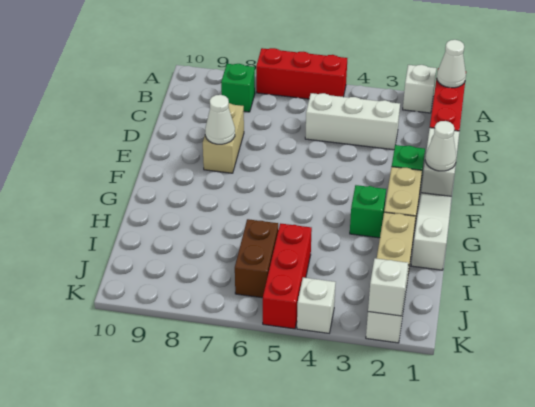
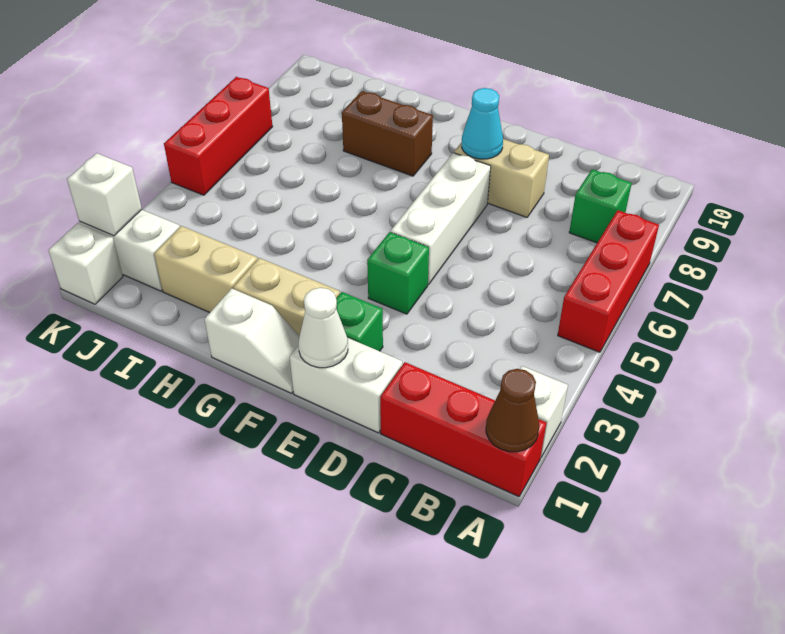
white 1x1 cone [437,40,466,88] -> brown 1x1 cone [486,369,539,452]
white 1x3 brick [305,93,400,150] -> white 1x3 brick moved to [391,153,491,284]
white 1x1 cone [205,95,235,144] -> cyan 1x1 cone [462,88,503,159]
white 1x3 slope [411,193,451,270] -> white 1x2 slope [204,289,299,393]
green 1x1 brick [350,185,386,238] -> green 1x1 brick moved to [367,232,429,314]
red 1x3 brick [263,223,312,329] -> red 1x3 brick turned to [164,77,273,195]
brown 1x2 brick [235,219,278,298] -> brown 1x2 brick moved to [342,91,433,176]
white 1x1 brick [297,277,336,333] -> white 1x1 brick moved to [48,223,123,304]

